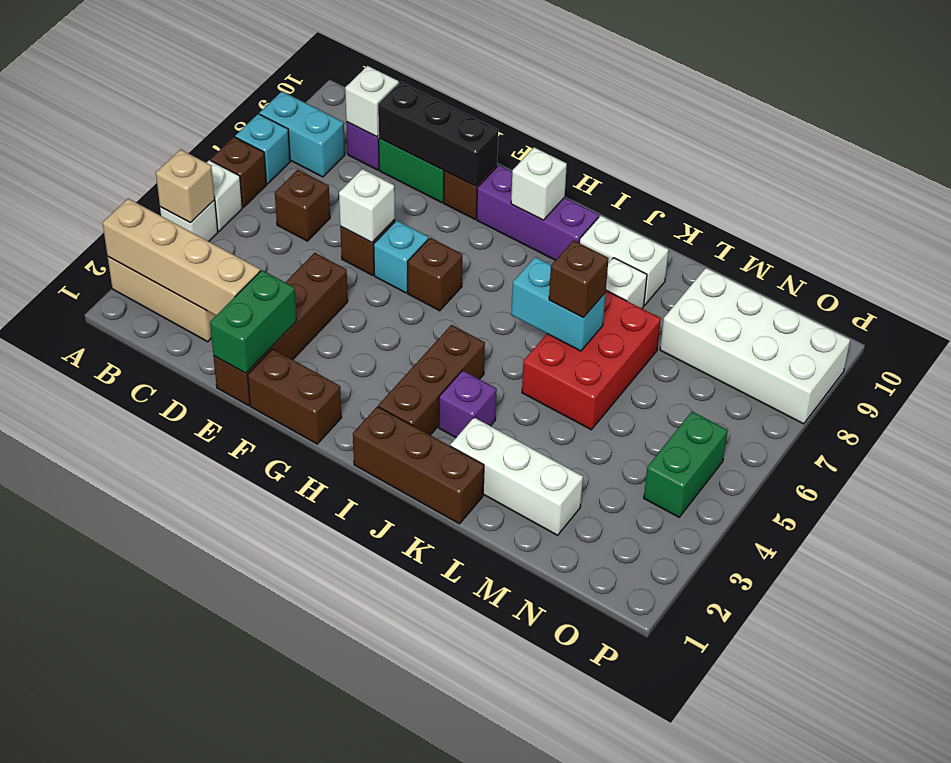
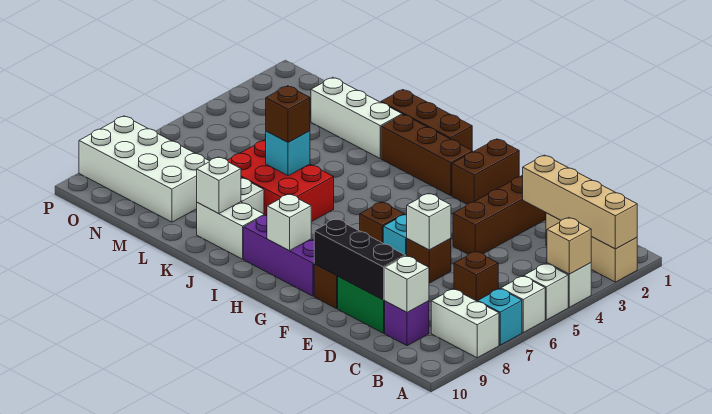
brown 1x1 brick [211,137,267,207] -> white 1x1 brick [501,276,545,332]
cyan 1x2 brick [259,91,345,177] -> white 1x2 brick [431,289,499,358]
green 1x2 brick [210,270,297,373] -> none
brown 1x2 brick [248,349,342,444] -> brown 1x2 brick turned to [452,139,519,204]
brown 1x3 brick [378,325,485,435] -> brown 1x3 brick turned to [381,114,473,196]
purple 1x1 brick [439,370,497,437] -> none
cyan 1x2 brick [511,257,606,351] -> cyan 1x1 brick [266,131,310,176]
red 2x3 brick [522,291,661,430] -> red 2x3 brick turned to [227,140,334,222]
none -> white 1x1 brick [197,157,241,214]
green 1x2 brick [644,411,728,517] -> none

